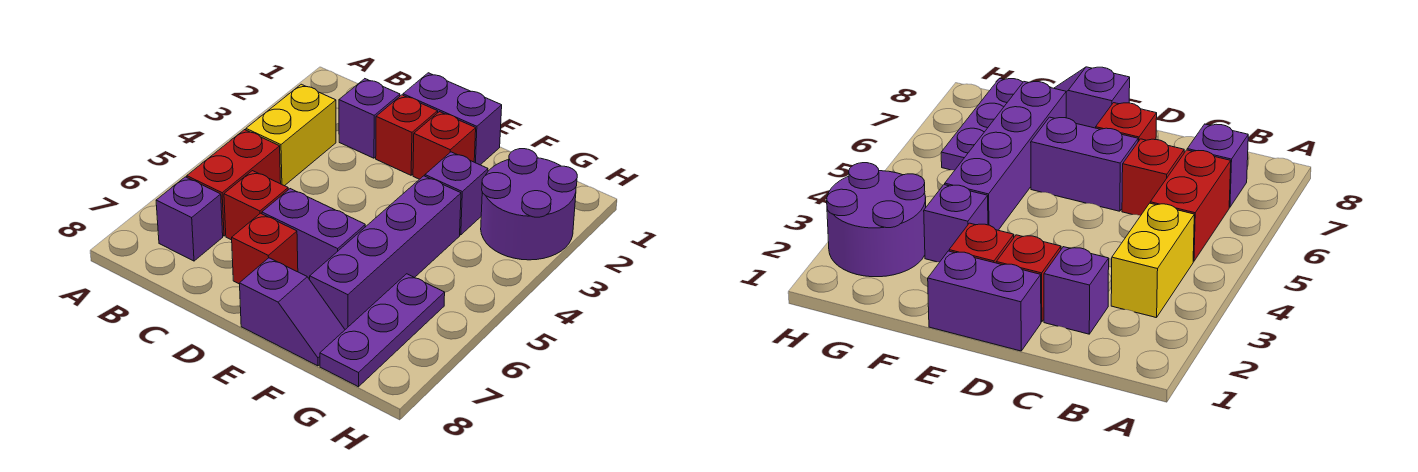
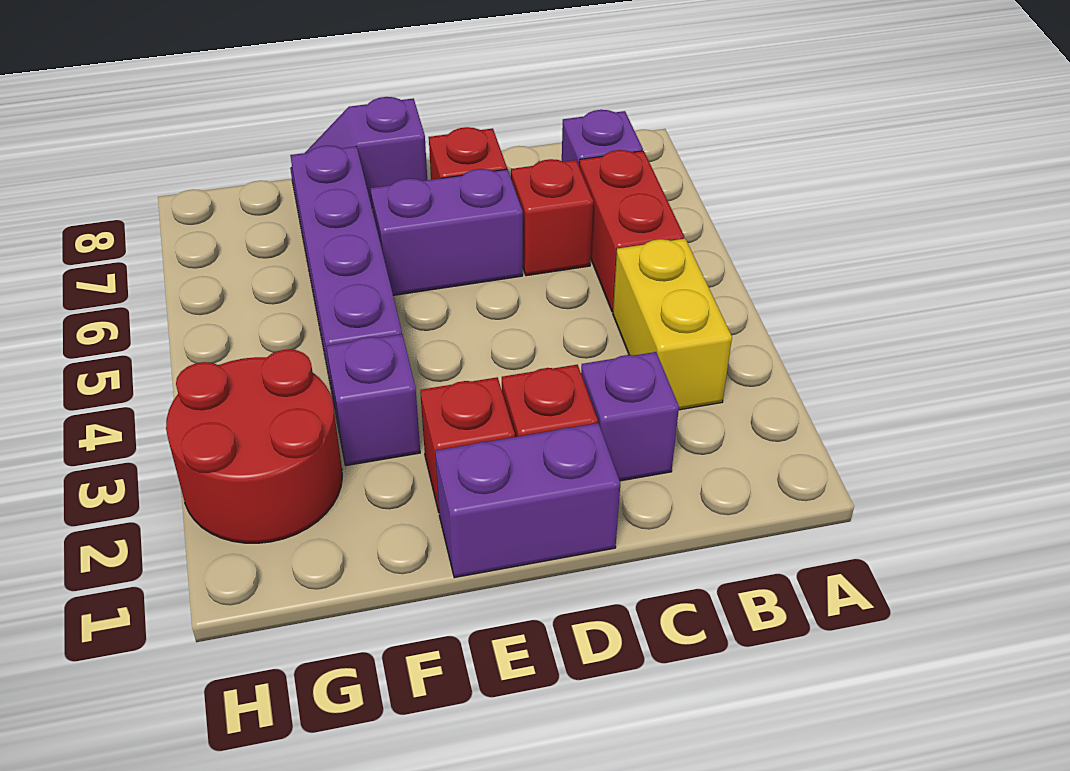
purple 2x2 round brick [481,149,577,260] -> red 2x2 round brick [166,349,342,543]
purple 1x3 plate [320,274,445,387] -> none

